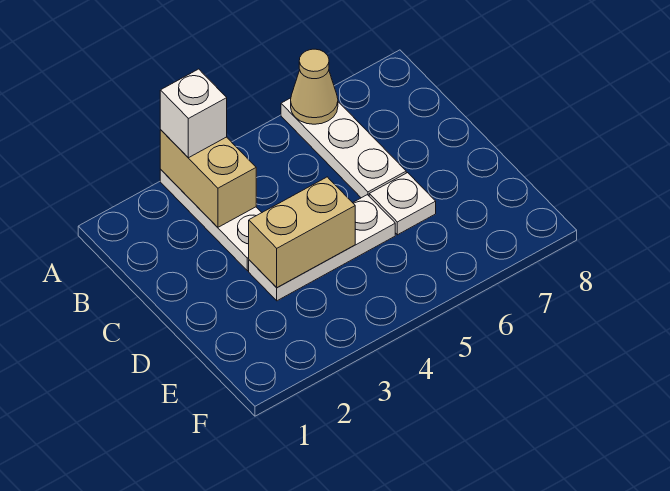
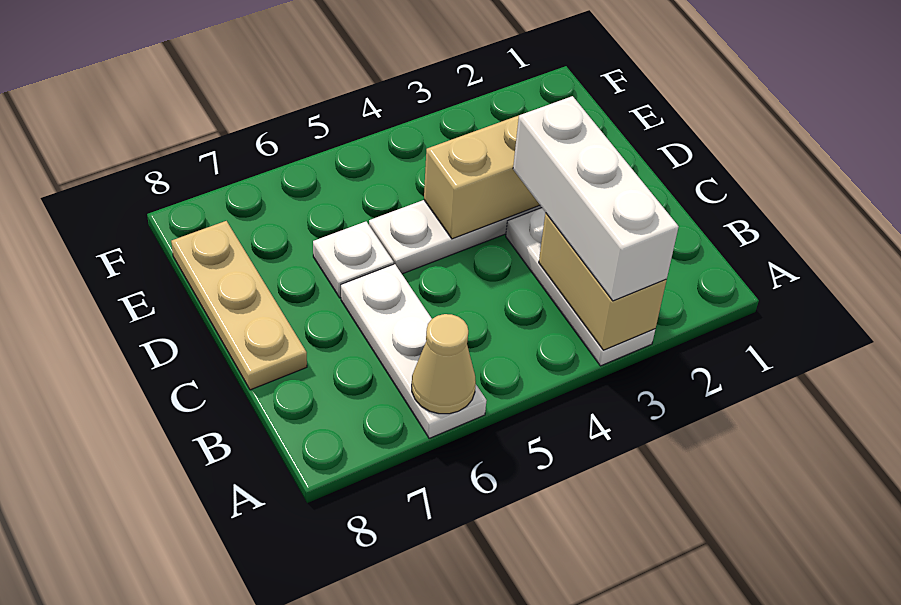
white 1x1 brick [160,69,227,158] -> white 1x3 brick [513,96,679,301]
none -> tan 1x3 plate [171,221,307,390]

